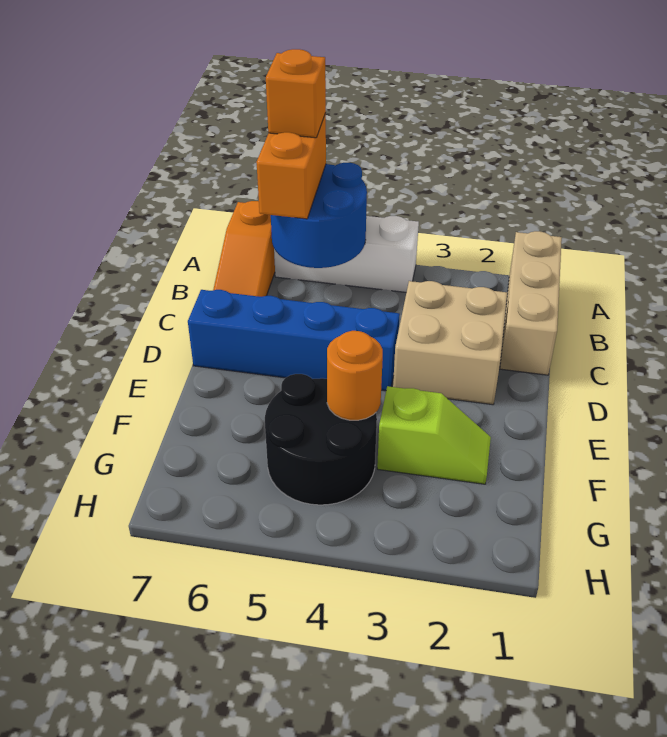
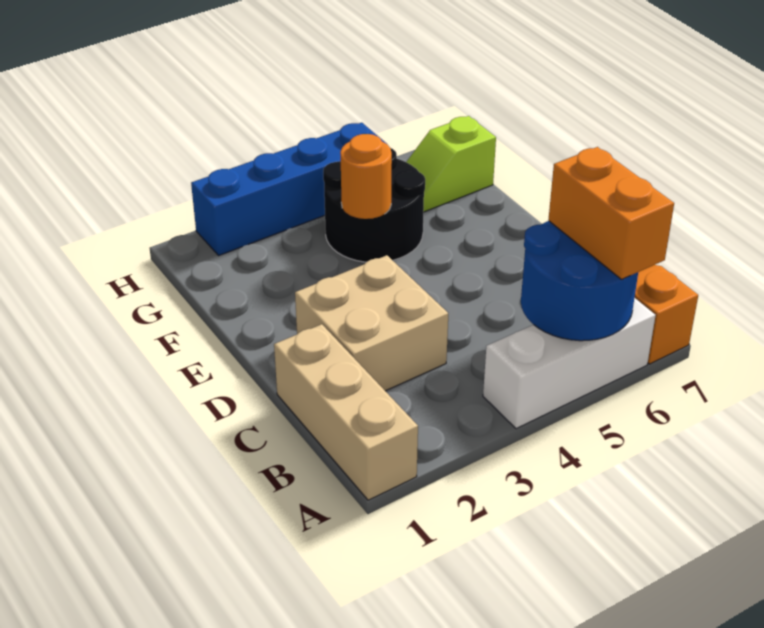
orange 1x1 brick [266,49,326,138] -> none
blue 1x4 brick [188,290,400,391] -> blue 1x4 brick moved to [191,123,387,255]
lime 1x2 slope [377,386,491,484] -> lime 1x2 slope moved to [407,116,496,212]

